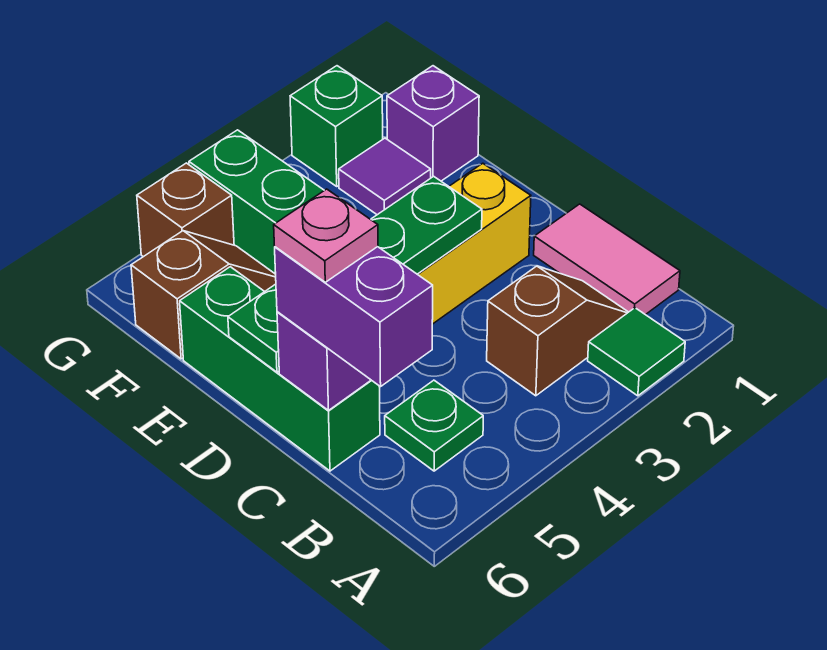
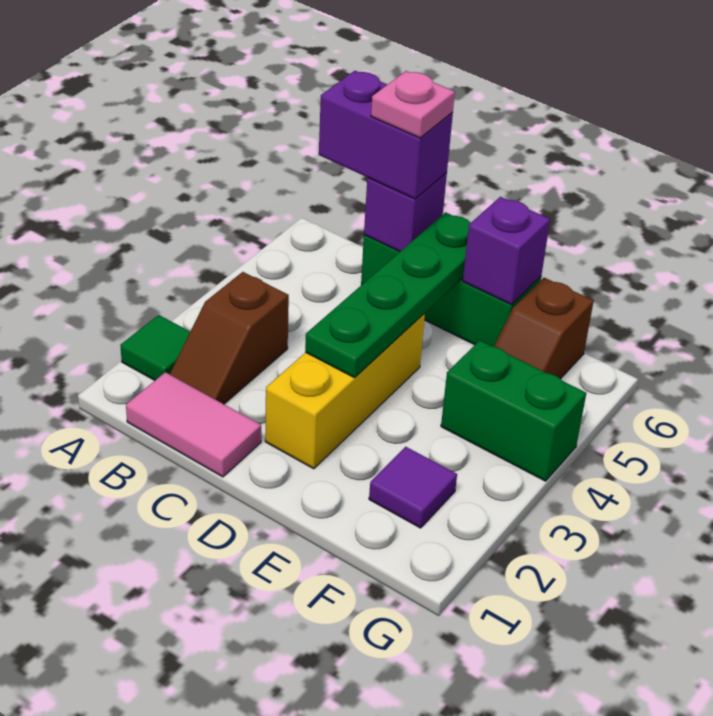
green 1x1 plate [385,380,483,471] -> none
purple 1x1 brick [387,66,479,181] -> purple 1x1 brick moved to [463,197,550,305]
green 1x1 brick [290,66,383,186] -> none
brown 1x1 brick [137,163,234,257] -> none

